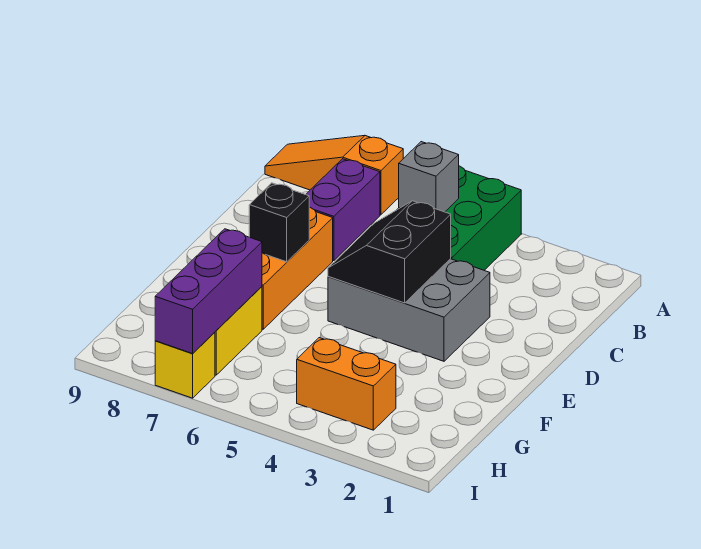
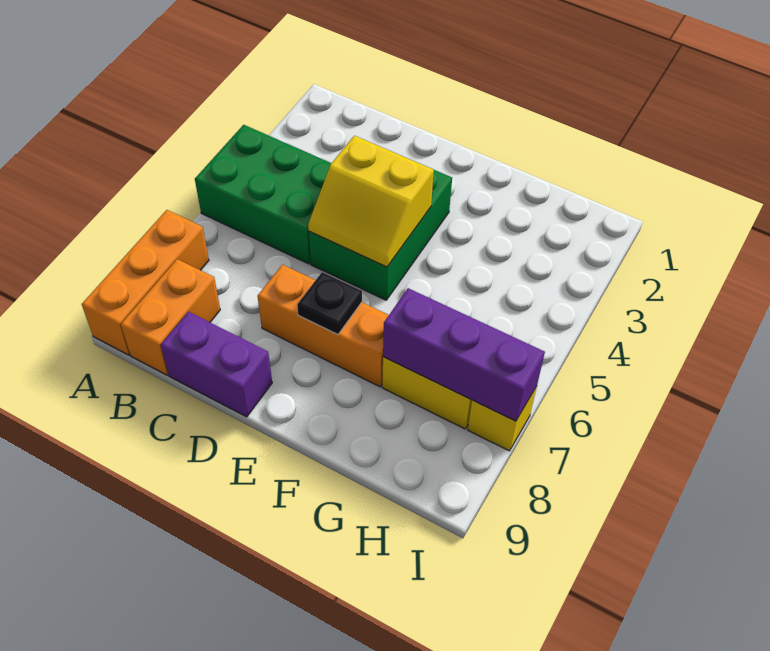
orange 1x3 slope [265,135,403,215] -> orange 1x3 brick [82,210,209,355]
grey 1x1 brick [399,142,459,212] -> none
purple 1x2 brick [306,159,380,261] -> purple 1x2 brick moved to [161,312,272,417]
grey 2x3 brick [328,259,490,361] -> green 2x3 brick [309,170,452,300]
black 2x2 slope [328,201,451,303] -> yellow 2x2 slope [308,136,434,267]
black 1x1 brick [249,183,309,262] -> black 1x1 plate [297,272,362,335]
orange 1x2 brick [297,338,396,430] -> orange 1x2 brick moved to [121,259,220,375]

